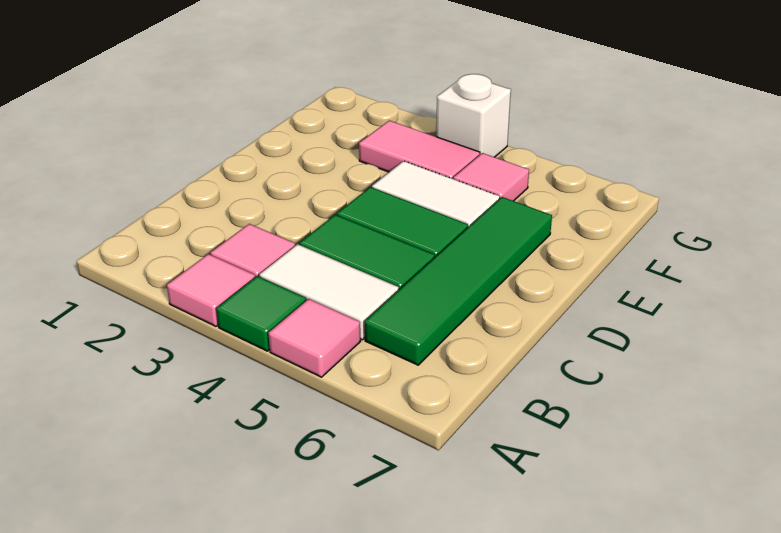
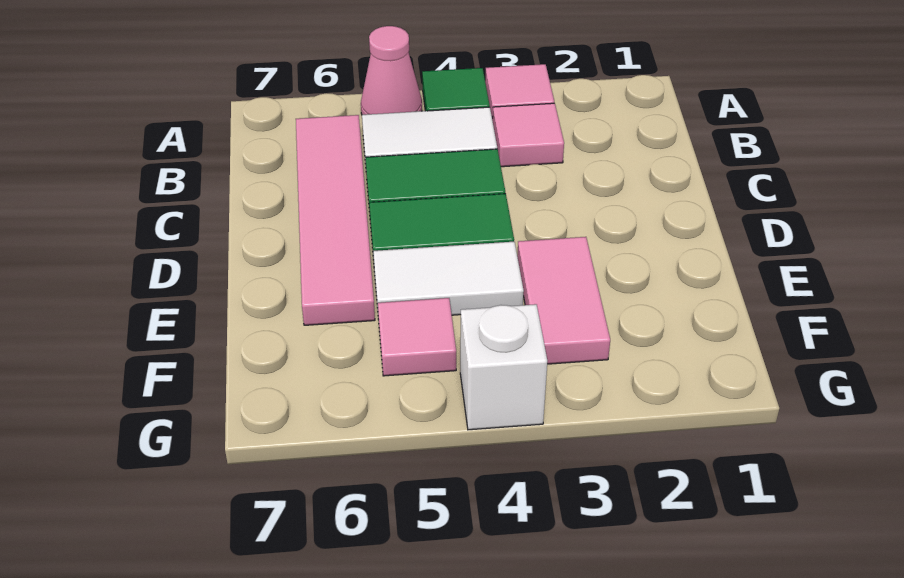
pink 1x1 tile [269,299,360,377] -> pink 1x1 cone [361,26,422,115]
green 1x4 tile [365,197,552,365] -> pink 1x4 tile [296,115,375,325]
pink 1x2 tile [359,120,480,179] -> pink 1x2 tile turned to [517,237,610,364]

